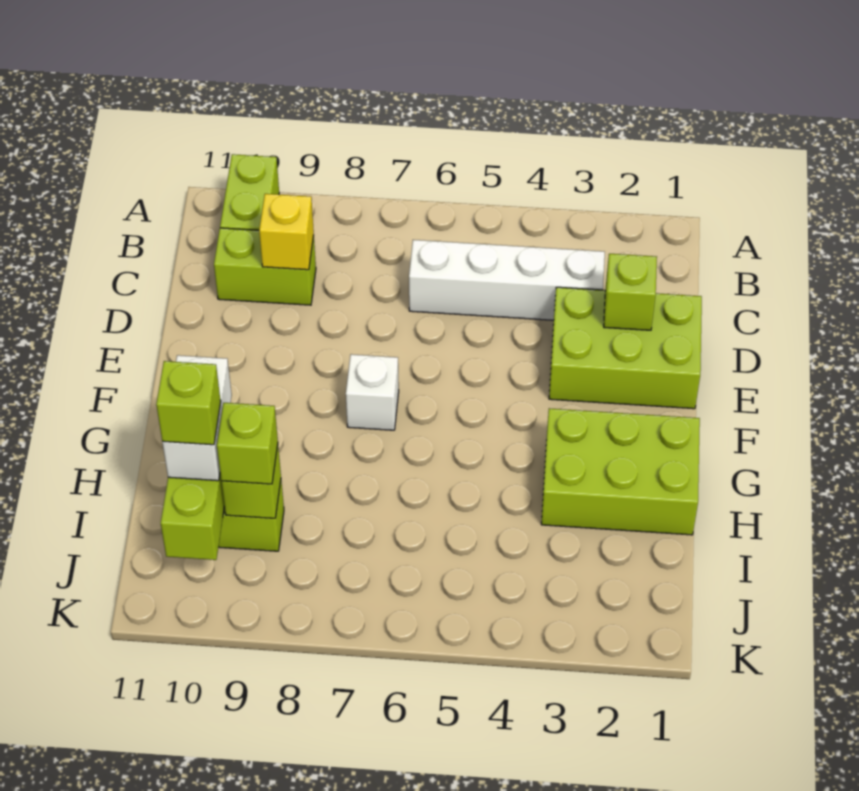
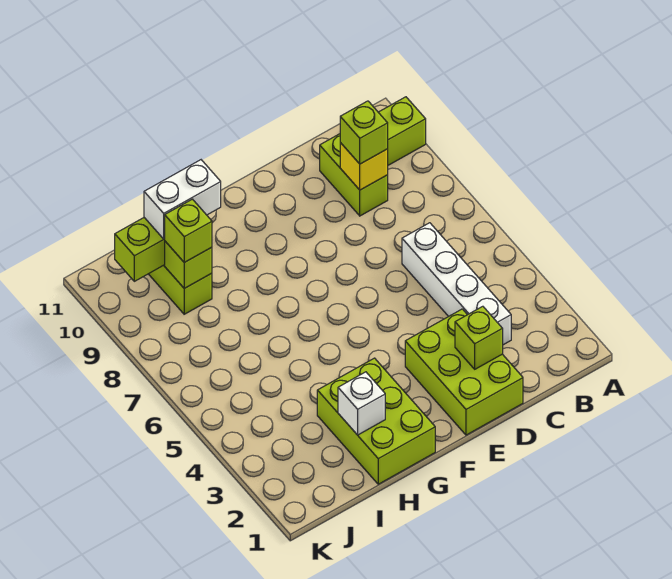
white 1x1 brick [346,354,399,430] -> white 1x1 brick moved to [338,372,385,435]
lime 1x1 brick [156,361,221,445] -> lime 1x1 brick moved to [340,101,388,164]

